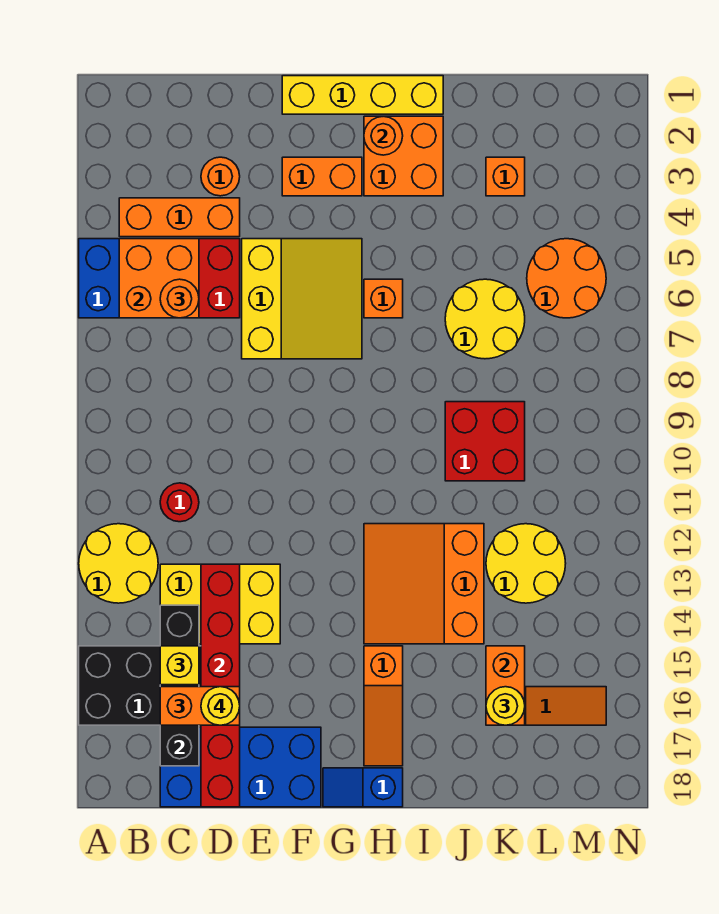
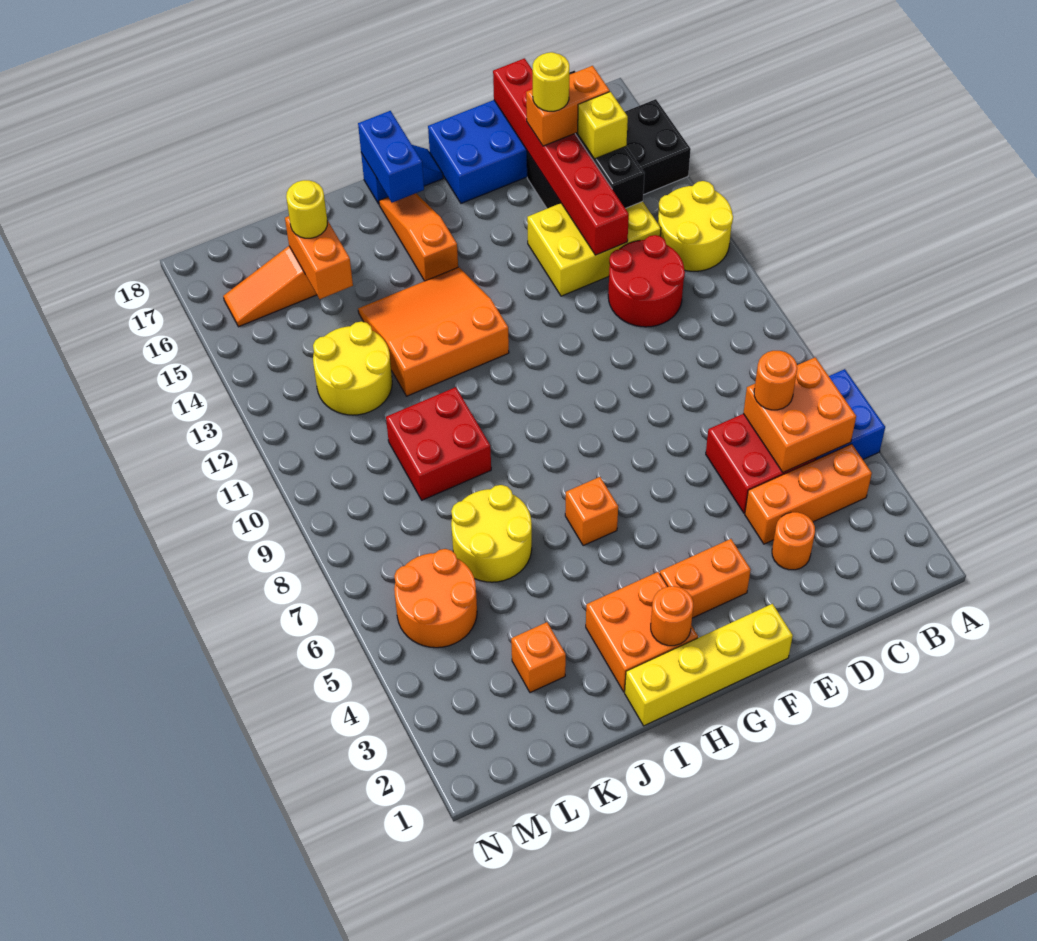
red 1x1 round brick [160,483,199,522] -> red 2x2 round brick [608,235,685,327]
yellow 3x3 slope [242,239,362,359] -> none
orange 3x3 slope [364,524,484,644] -> orange 3x3 slope turned to [358,267,509,396]
none -> blue 1x2 brick [358,111,424,203]

